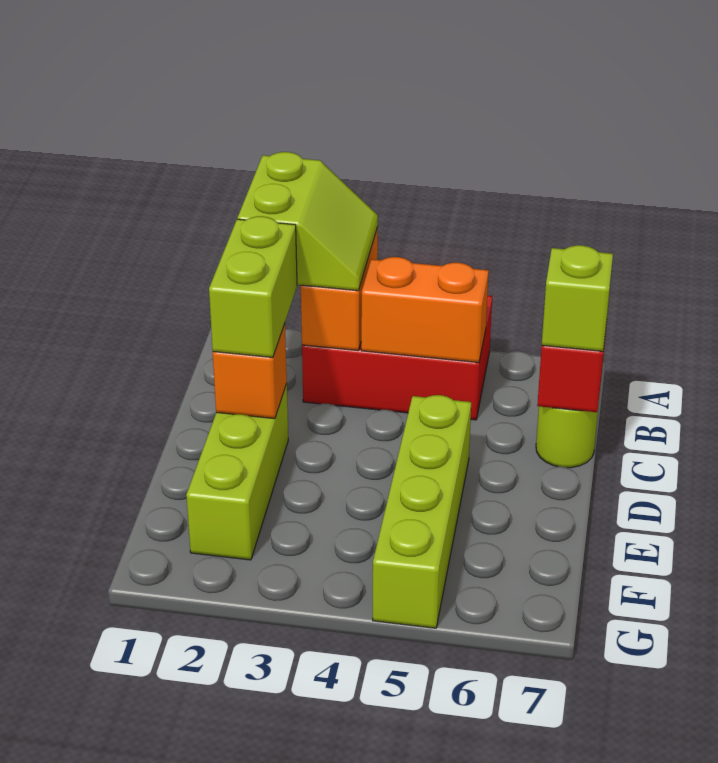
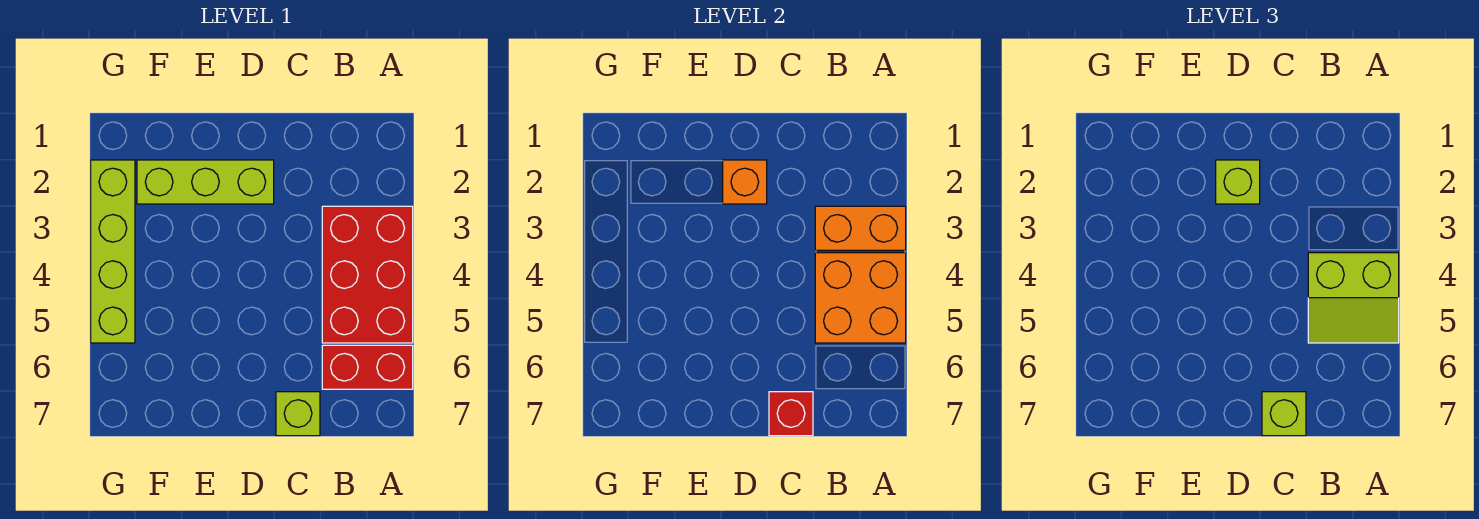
lime 2x2 slope [237,152,378,291] -> lime 2x2 slope moved to [1308,253,1399,343]
none -> red 1x2 brick [322,345,413,389]
orange 1x2 brick [361,257,489,363] -> orange 2x2 brick [815,253,906,343]
lime 1x2 brick [209,216,297,358] -> lime 1x1 brick [1216,160,1260,204]
lime 1x1 round brick [536,403,599,468] -> lime 1x1 brick [276,392,320,436]
lime 1x4 brick [373,395,471,628] -> lime 1x4 brick turned to [91,160,135,343]

